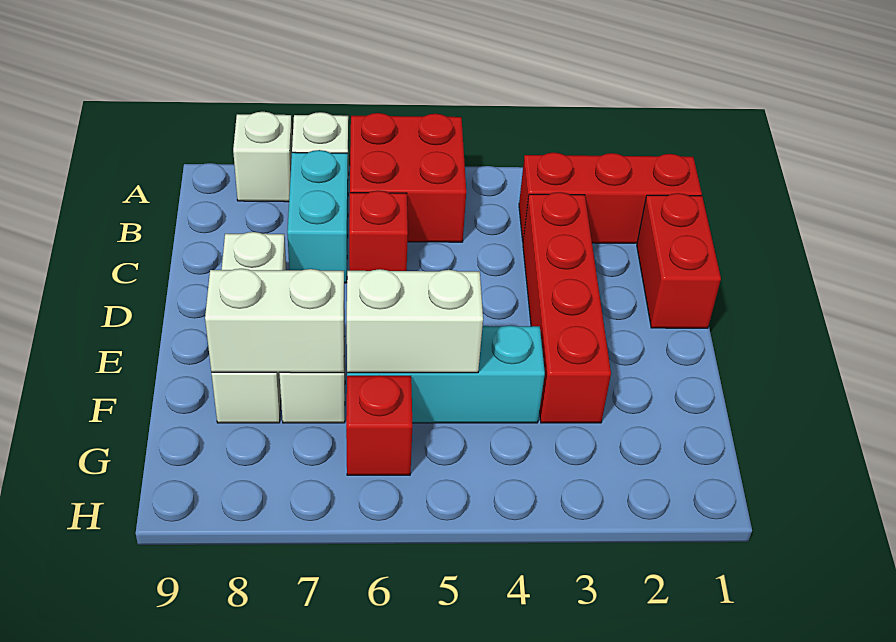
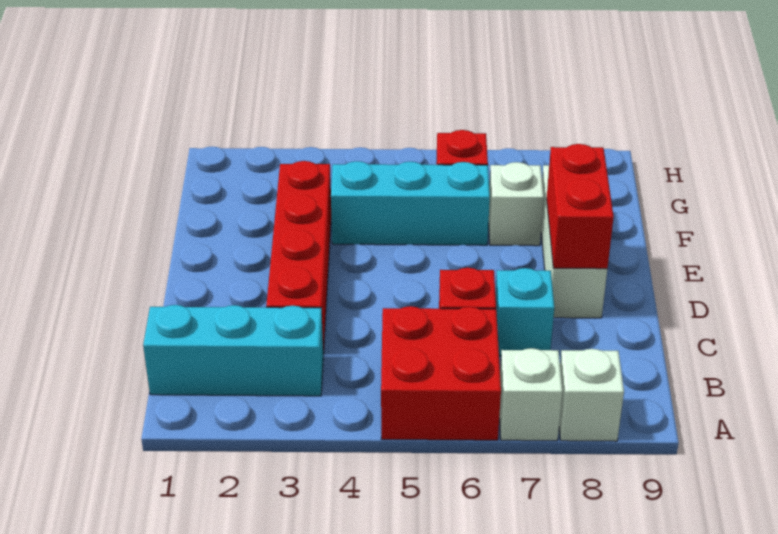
red 1x3 brick [519,153,702,243] -> cyan 1x3 brick [143,305,323,396]
cyan 1x2 brick [287,150,348,283] -> cyan 1x1 brick [495,268,554,356]
red 1x2 brick [637,193,721,328] -> red 1x2 brick moved to [547,144,614,269]
white 1x2 brick [347,269,483,373] -> none
white 1x2 brick [205,269,345,373] -> none

